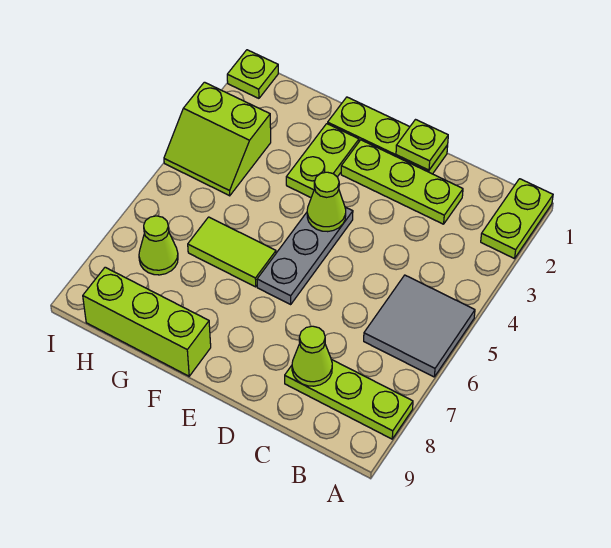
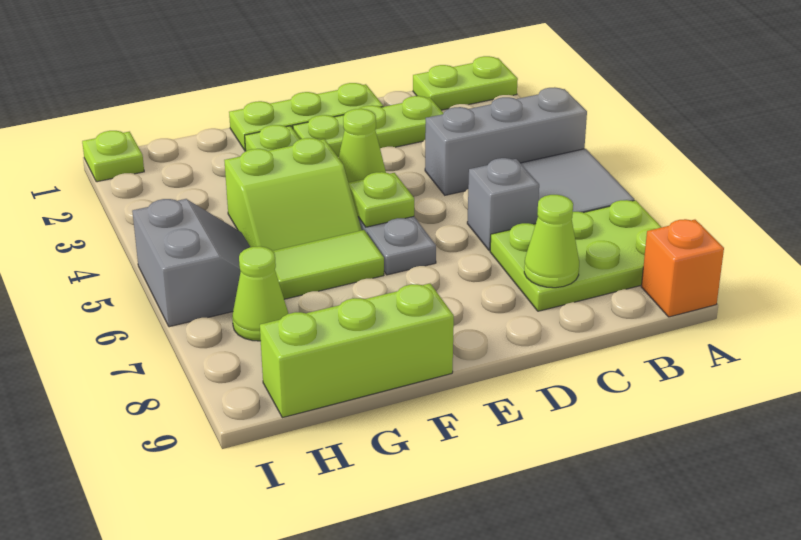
lime 1x2 plate [481,179,553,259] -> lime 1x2 plate turned to [413,56,518,110]
none -> grey 1x3 brick [425,87,587,195]
lime 1x3 plate [285,360,413,439] -> lime 2x3 plate [490,200,661,311]
none -> orange 1x1 brick [641,219,724,317]
none -> grey 1x1 brick [467,158,539,251]
lime 1x1 plate [396,120,448,170] -> lime 1x1 plate moved to [349,172,414,227]
lime 2x2 slope [164,82,271,196] -> lime 2x2 slope moved to [224,138,362,251]
none -> grey 2x2 slope [132,199,250,327]

